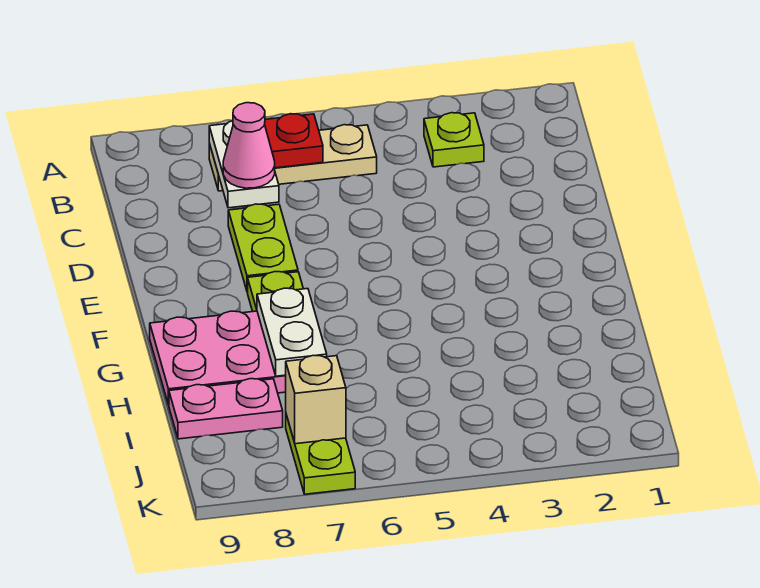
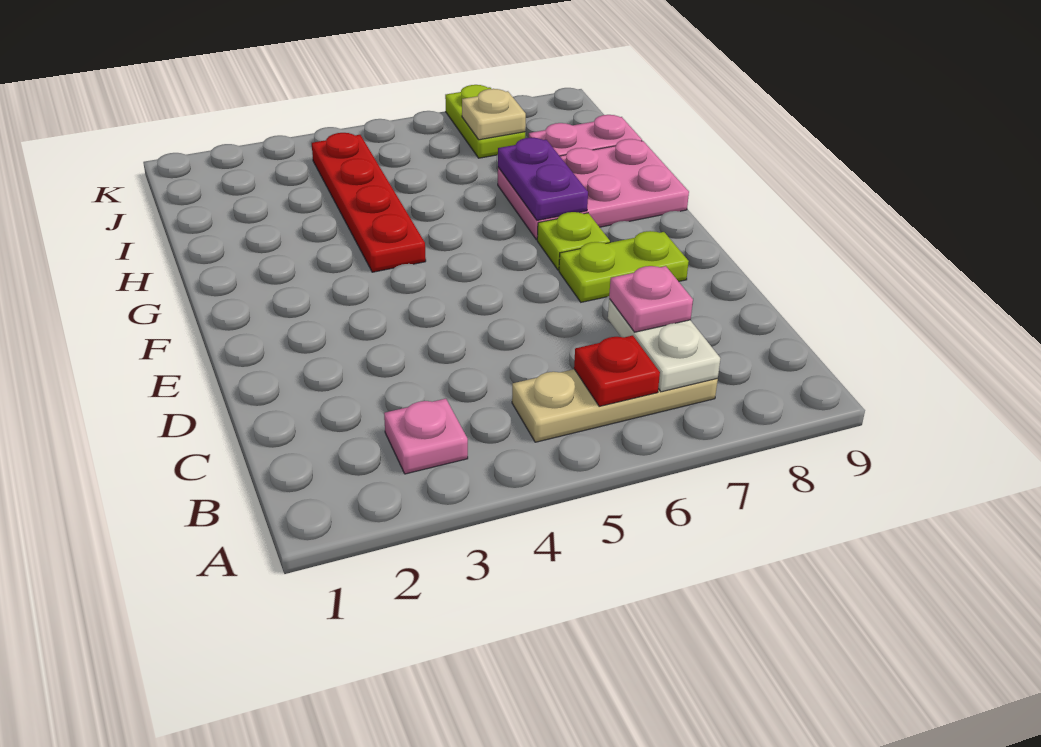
lime 1x1 plate [424,113,484,167] -> pink 1x1 plate [384,399,468,474]
pink 1x1 cone [223,103,275,188] -> pink 1x1 plate [609,266,693,332]
lime 1x2 plate [228,204,298,292] -> lime 1x2 plate turned to [559,231,689,302]
none -> red 1x4 plate [312,133,426,272]
white 1x2 plate [257,288,327,376] -> purple 1x2 plate [498,138,588,220]
tan 1x1 brick [286,355,346,444] -> tan 1x1 plate [462,89,526,140]

